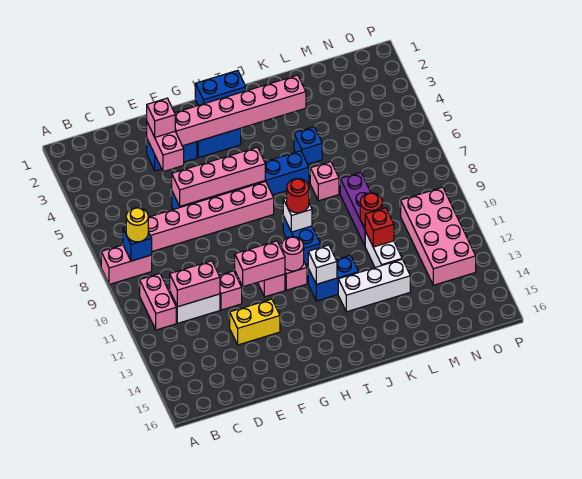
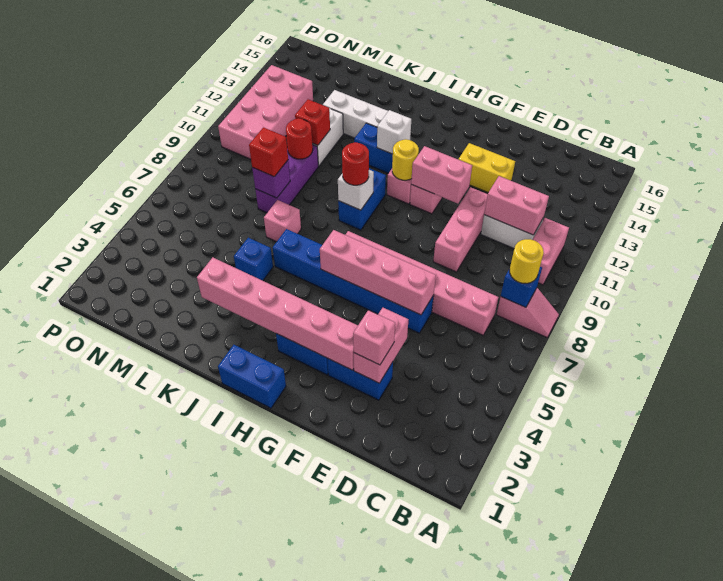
pink 1x2 brick [101,245,152,284] -> pink 1x2 slope [497,288,559,337]
pink 1x1 brick [219,271,242,310] -> pink 1x3 brick [433,187,488,272]
pink 1x1 round brick [282,237,304,271] -> yellow 1x1 round brick [392,139,419,180]
none -> purple 1x1 brick [252,160,290,198]
none -> red 1x1 brick [249,127,288,177]

